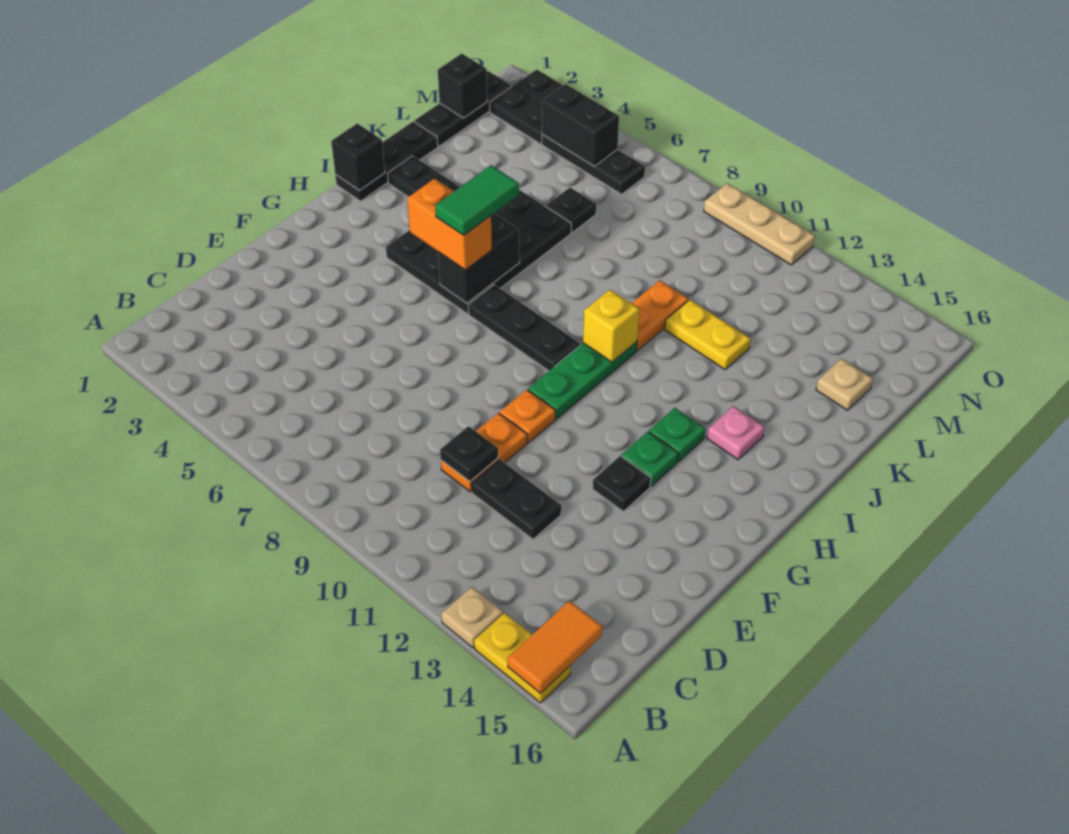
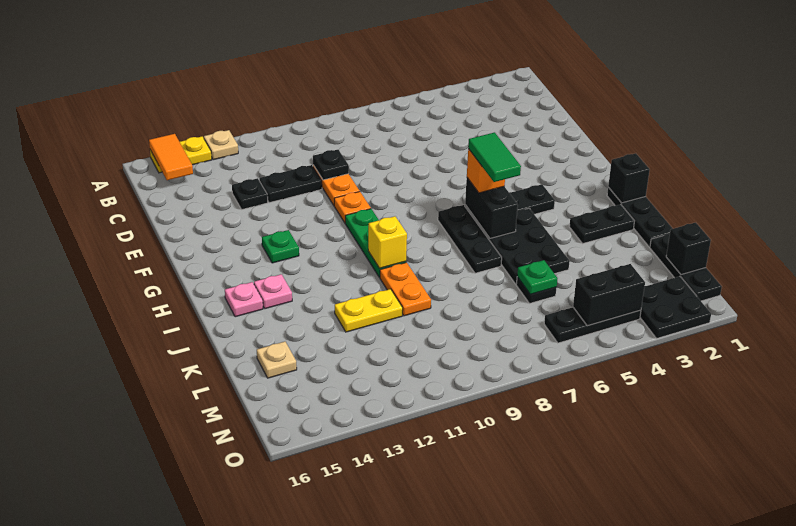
black 1x1 plate [593,456,651,512] -> black 1x1 plate moved to [232,178,268,209]
orange 1x2 brick [407,179,492,270] -> orange 1x1 brick [467,149,505,193]
black 1x3 plate [468,285,580,371] -> black 1x3 plate turned to [438,205,502,273]
green 1x1 plate [649,408,705,461] -> green 1x1 plate moved to [517,260,558,294]
none -> pink 1x1 plate [225,282,263,317]
tan 1x3 plate [704,183,815,265] -> none

